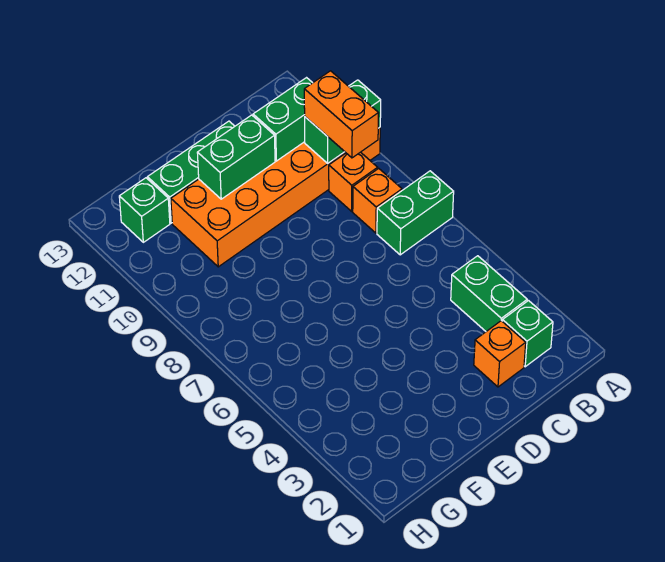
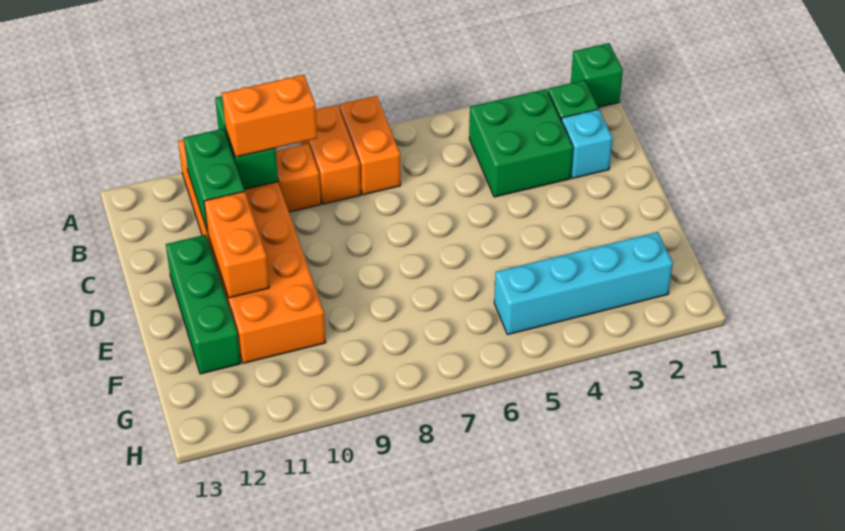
green 1x2 brick [377,171,454,255] -> orange 1x2 brick [339,96,401,195]
green 1x2 brick [451,256,527,331] -> green 2x2 brick [469,89,573,197]
orange 1x1 brick [353,169,402,233] -> orange 1x2 brick [301,105,361,204]
orange 1x1 brick [474,321,526,387] -> cyan 1x1 brick [562,109,613,178]
green 1x2 brick [197,115,275,199] -> orange 1x2 brick [204,191,269,298]
none -> cyan 1x4 brick [494,232,673,335]
green 1x1 brick [119,178,170,242] -> green 1x1 brick moved to [571,43,623,107]

